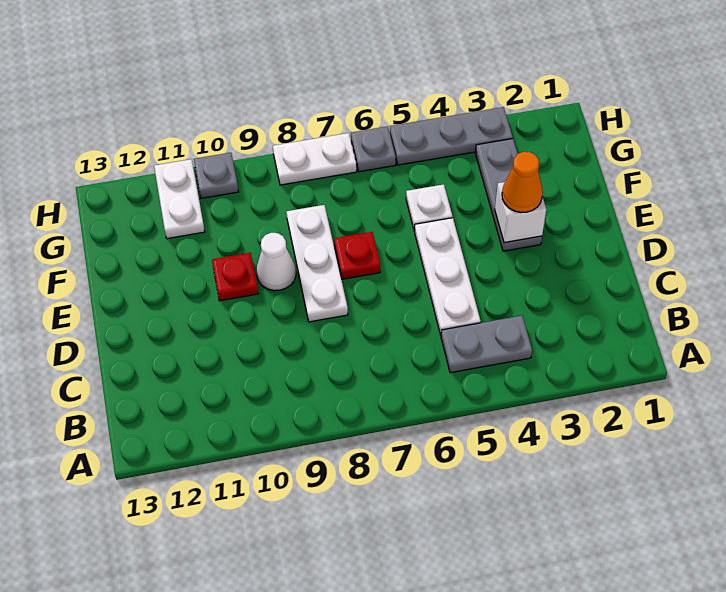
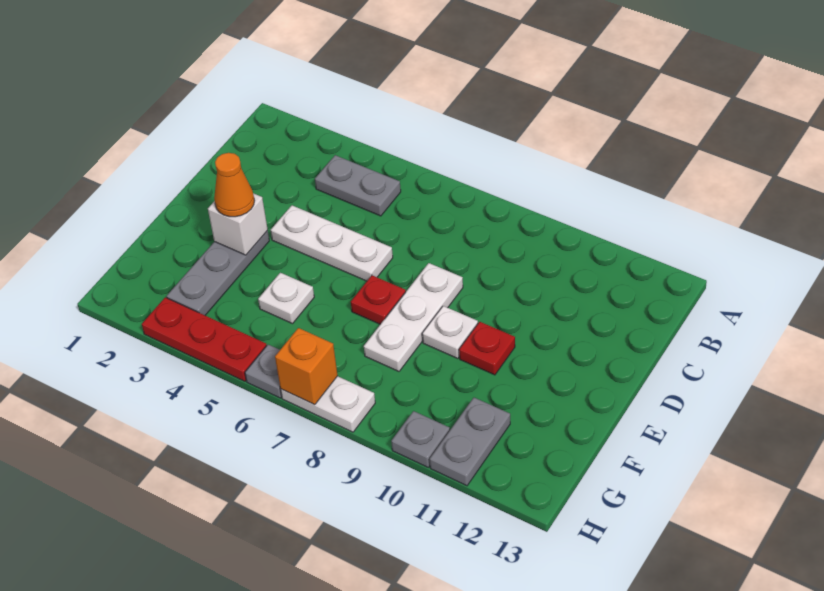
white 1x3 plate [415,218,481,335] -> white 1x3 plate turned to [271,205,393,281]
white 1x1 cone [256,233,296,291] -> white 1x1 plate [422,306,478,359]
white 1x2 plate [154,159,205,239] -> grey 1x2 plate [430,398,510,486]
grey 1x3 plate [390,107,513,165] -> red 1x3 plate [142,297,267,381]
none -> orange 1x1 brick [275,328,338,405]

